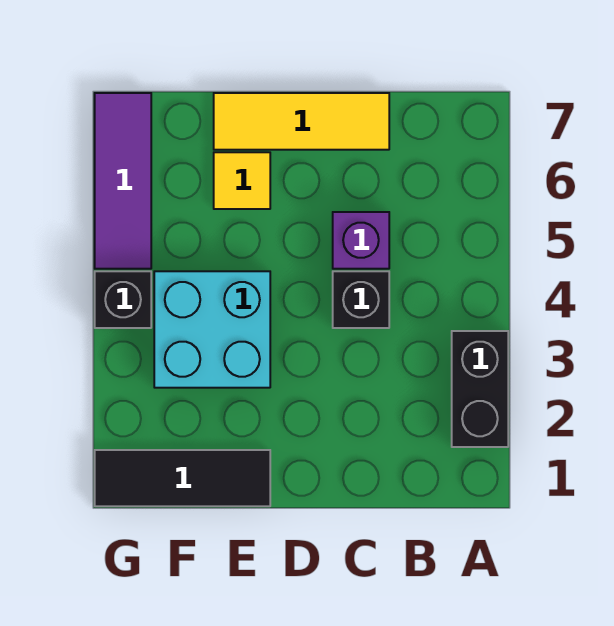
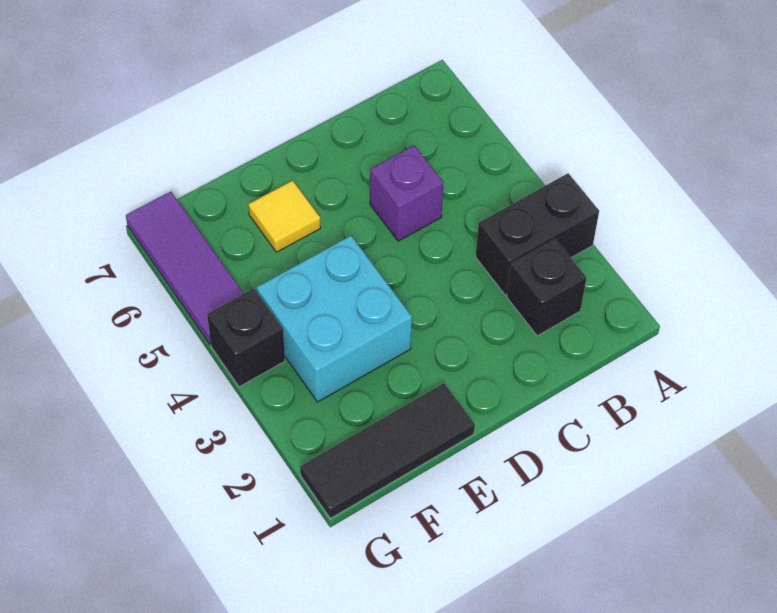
black 1x2 brick [452,331,508,447] -> black 1x2 brick turned to [476,173,599,295]
black 1x1 brick [333,271,389,328] -> black 1x1 brick moved to [507,239,586,336]
yellow 1x3 tile [214,93,389,150] -> none

